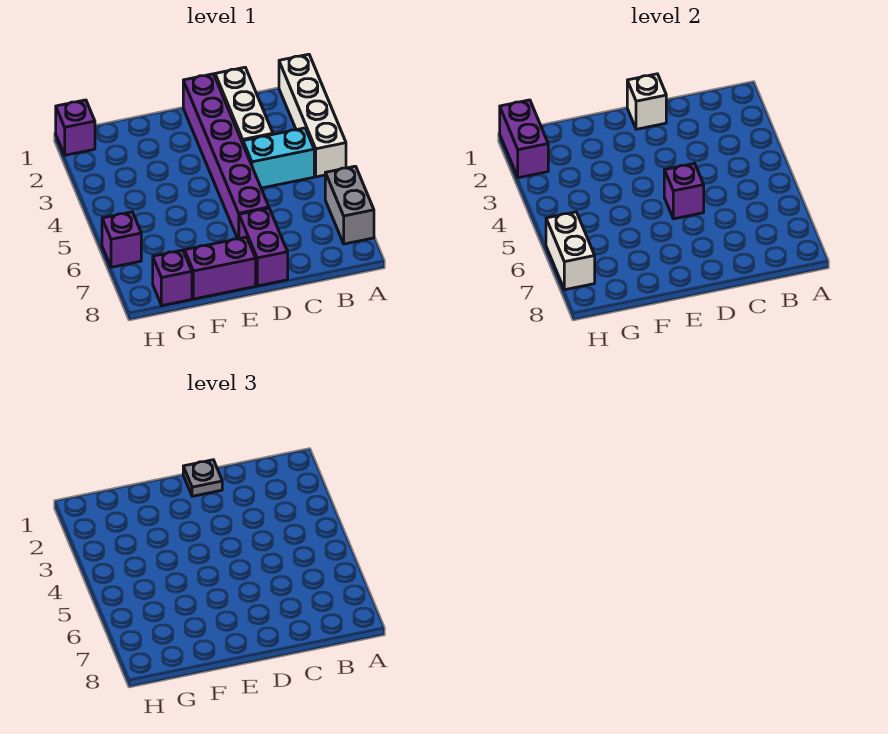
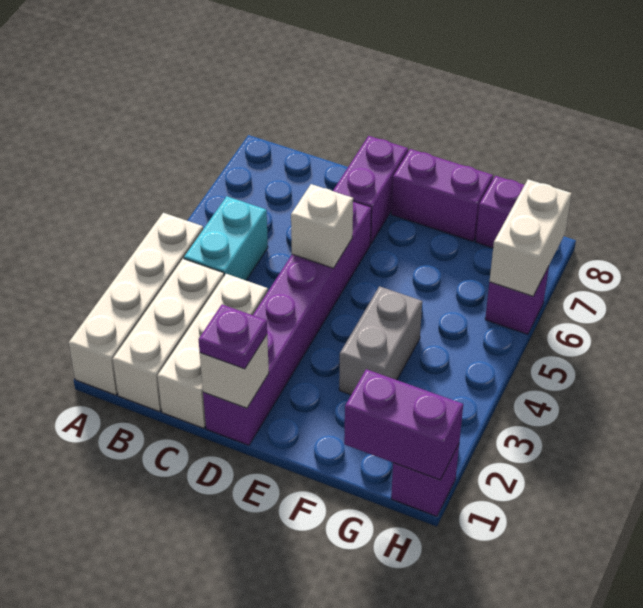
grey 1x2 brick [325,166,374,244] -> grey 1x2 brick moved to [339,286,422,395]
none -> white 1x3 brick [113,259,224,412]
cyan 1x2 brick [243,128,314,188] -> cyan 1x2 brick turned to [184,196,268,280]
grey 1x1 plate [183,460,222,496] -> purple 1x1 plate [199,305,267,369]
purple 1x1 brick [664,163,704,219] -> white 1x1 brick [291,184,353,268]
purple 1x2 brick [500,100,548,178] -> purple 1x2 brick turned to [344,369,463,480]

